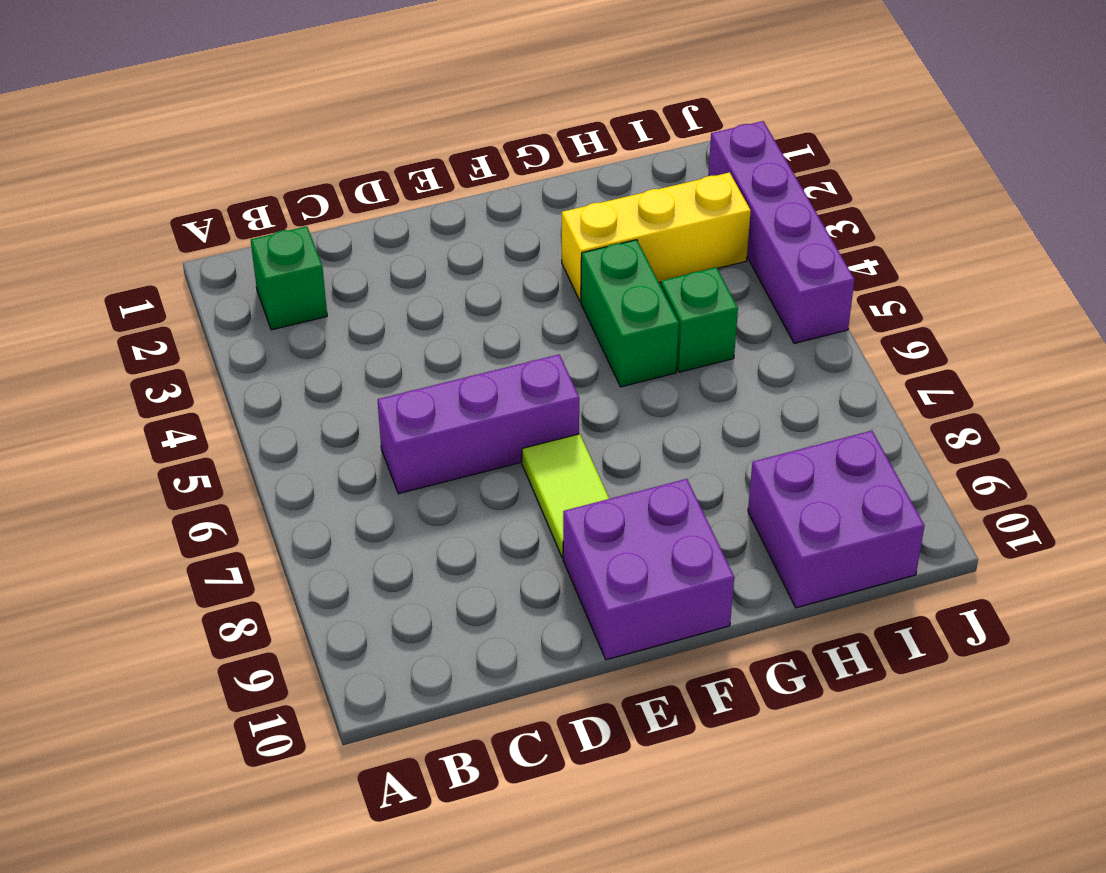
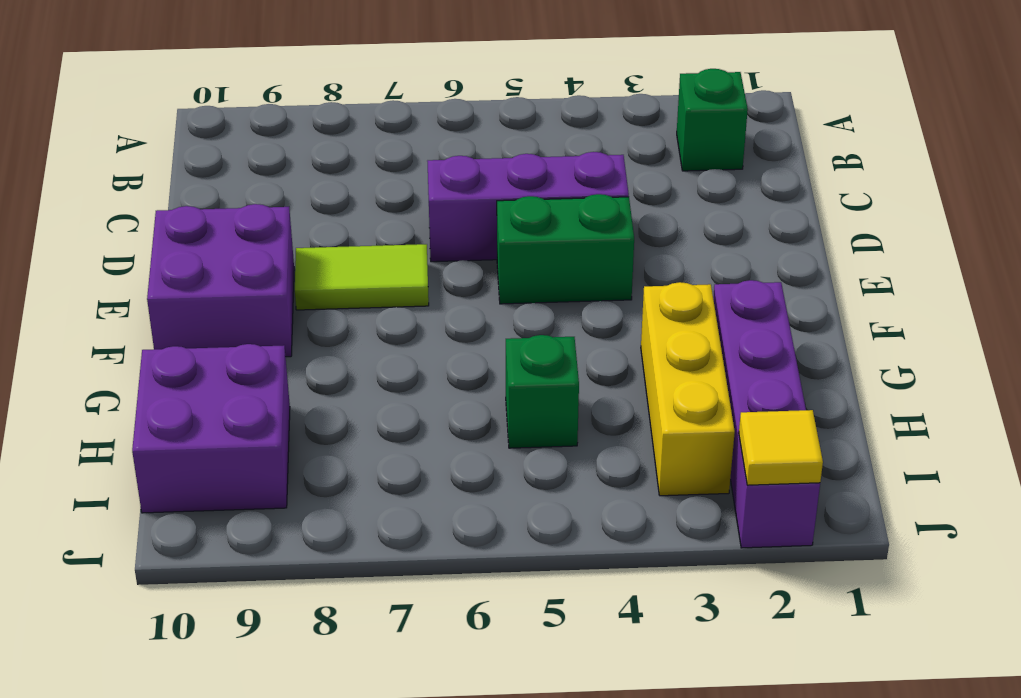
purple 1x3 brick [378,354,579,494] -> purple 1x3 brick turned to [427,152,629,262]
green 1x2 brick [581,240,679,387] -> green 1x2 brick moved to [497,194,634,304]
purple 1x4 brick [708,121,854,343] -> purple 1x4 brick turned to [713,280,820,548]
none -> yellow 1x1 tile [739,410,823,485]

